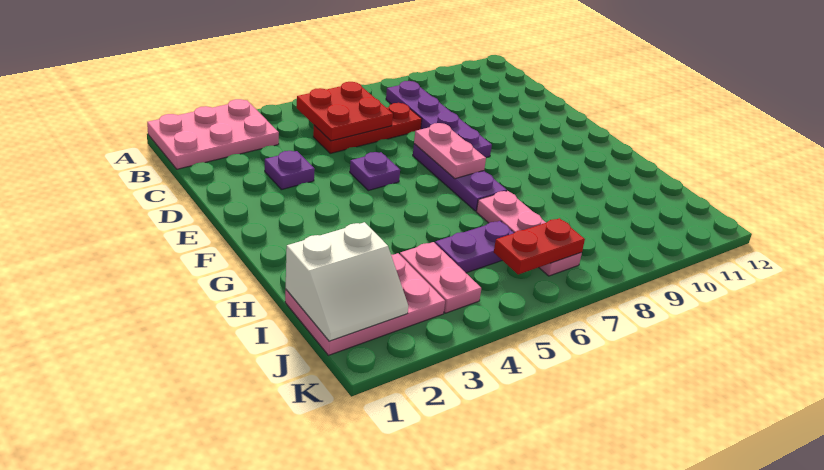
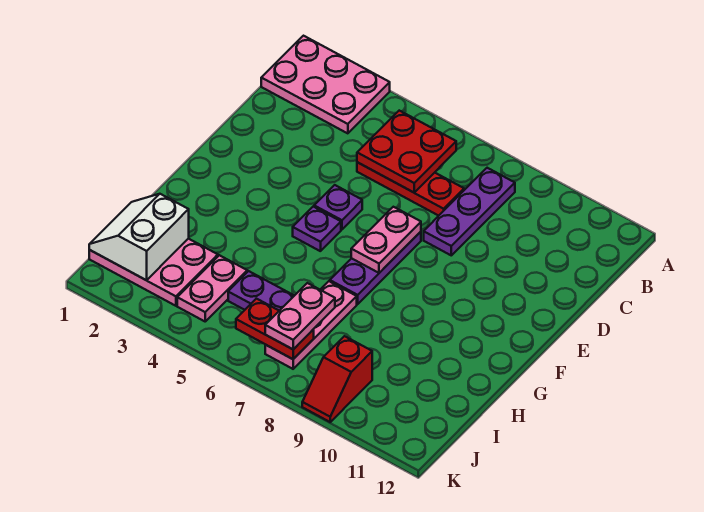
purple 1x4 plate [386,81,492,158] -> purple 1x3 plate [424,168,515,255]
purple 1x1 plate [265,151,315,190] -> purple 1x1 plate moved to [293,207,341,251]
white 2x2 slope [286,222,408,341] -> white 2x2 slope turned to [89,194,189,280]
none -> pink 1x2 plate [265,283,335,349]
none -> red 1x2 slope [302,336,372,422]

